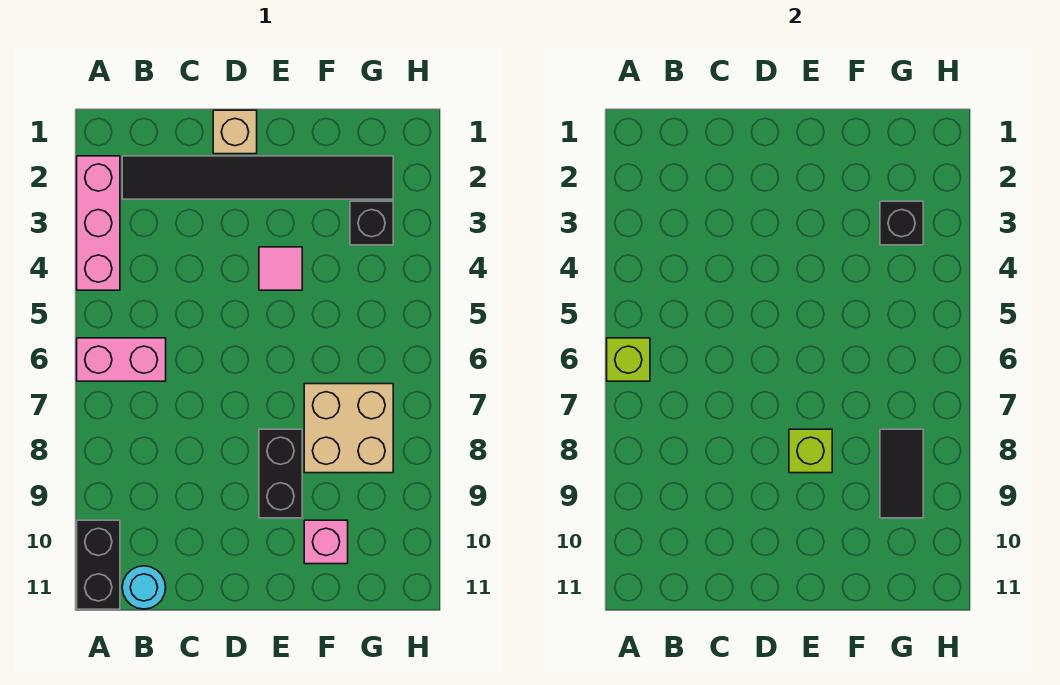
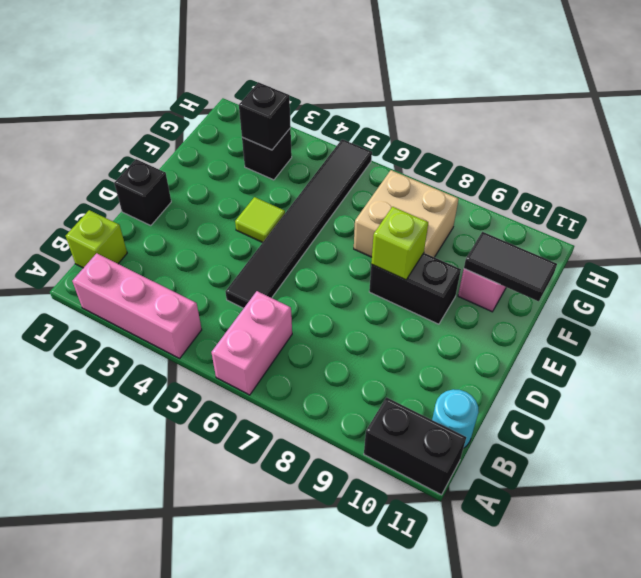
lime 1x1 brick [607,338,650,381] -> lime 1x1 brick moved to [66,210,127,268]
black 1x6 tile [122,156,393,199] -> black 1x6 tile moved to [225,139,372,308]
tan 1x1 brick [213,110,257,154] -> black 1x1 brick [114,159,171,226]
pink 1x1 tile [259,247,302,290] -> lime 1x1 tile [235,197,285,243]
black 1x2 tile [880,429,923,518] -> black 1x2 tile moved to [464,232,557,301]

